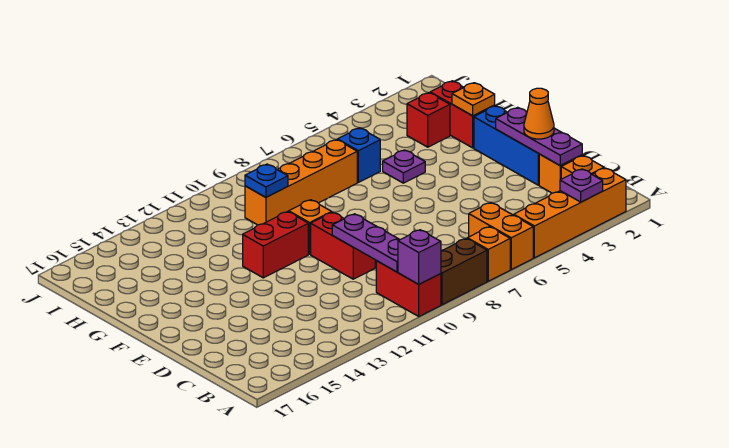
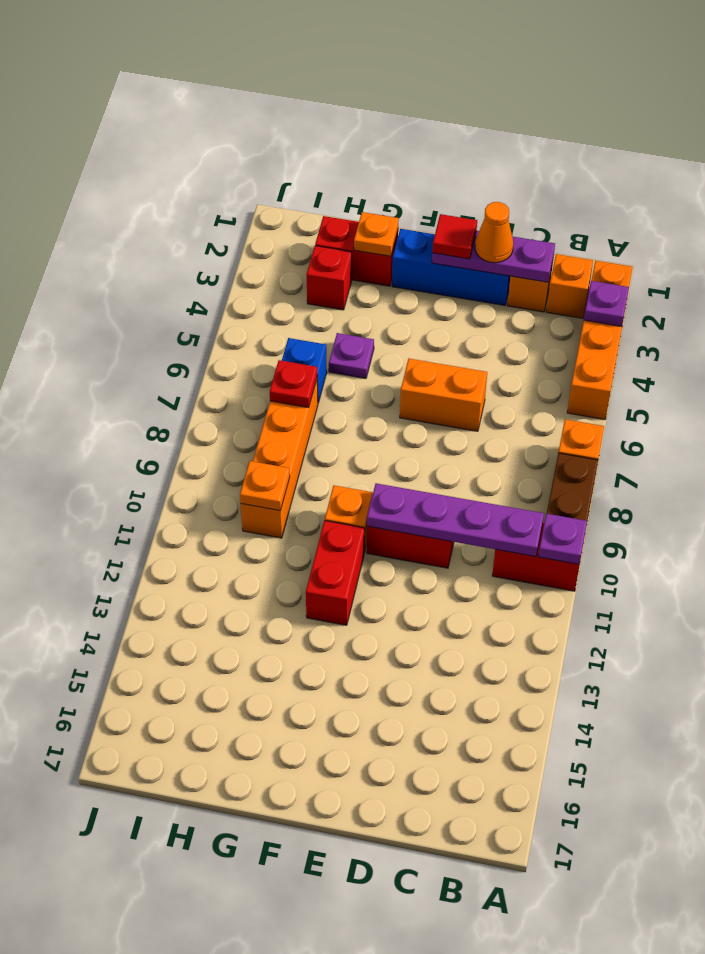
orange 1x2 brick [469,202,533,269] -> orange 1x2 brick moved to [400,359,487,431]
purple 1x1 brick [398,230,441,284] -> purple 1x1 plate [538,514,587,564]
purple 1x3 plate [332,214,399,272] -> purple 1x4 plate [367,483,544,557]
none -> red 1x1 tile [432,214,477,259]
none -> red 1x1 plate [270,360,317,408]
blue 1x1 plate [245,164,288,197] -> orange 1x1 plate [240,461,290,510]

